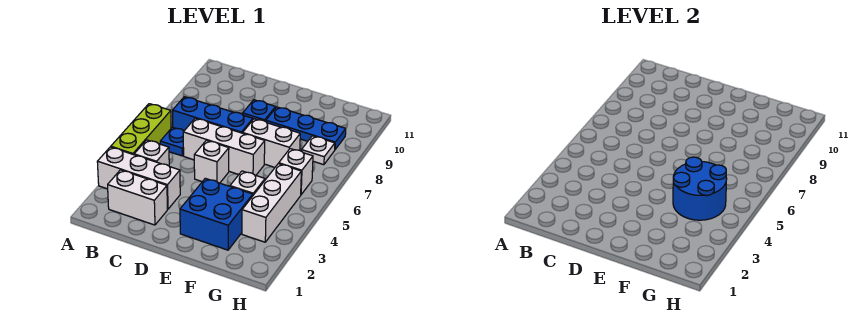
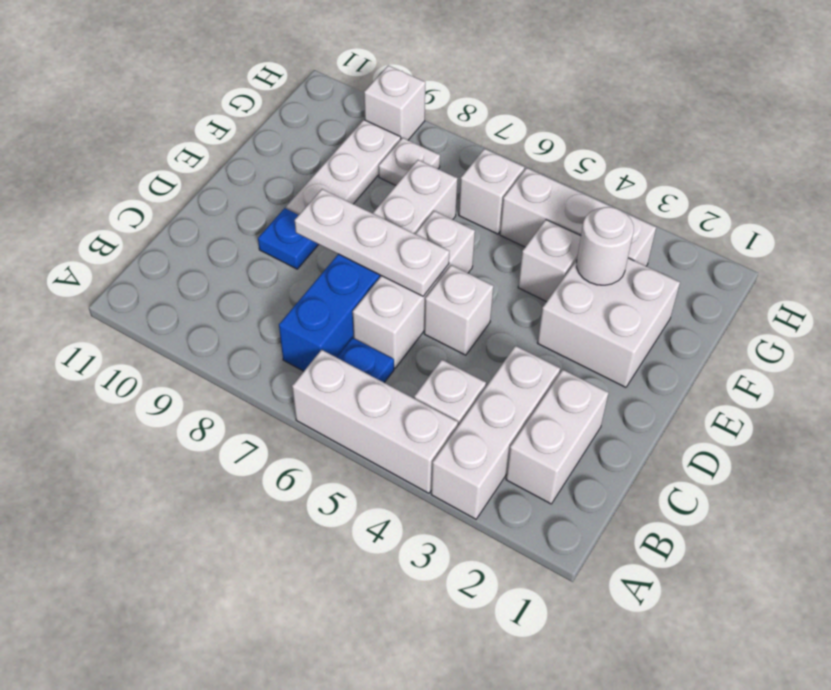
lime 1x3 brick [111,104,171,155] -> white 1x3 brick [292,350,458,493]
none -> white 1x3 plate [295,189,450,296]
blue 2x2 brick [180,178,253,250] -> white 2x2 brick [538,258,680,387]
blue 1x3 plate [266,107,346,149] -> white 1x3 plate [286,120,401,215]
none -> white 1x1 round brick [577,207,634,285]
blue 2x2 round brick [673,157,727,220] -> none
none -> white 1x1 brick [364,65,425,140]

